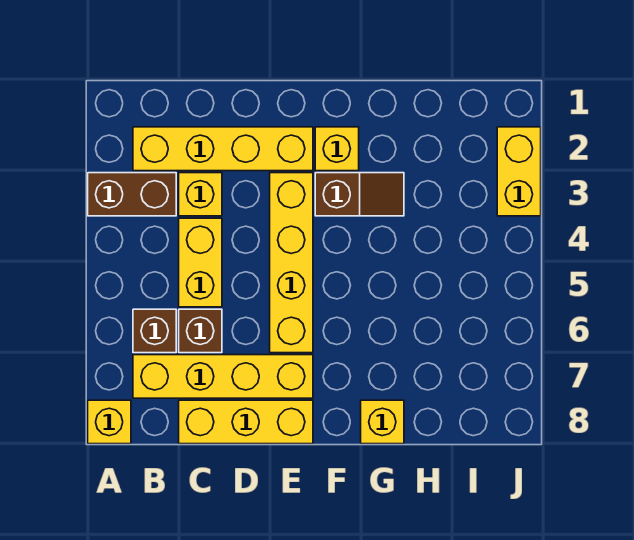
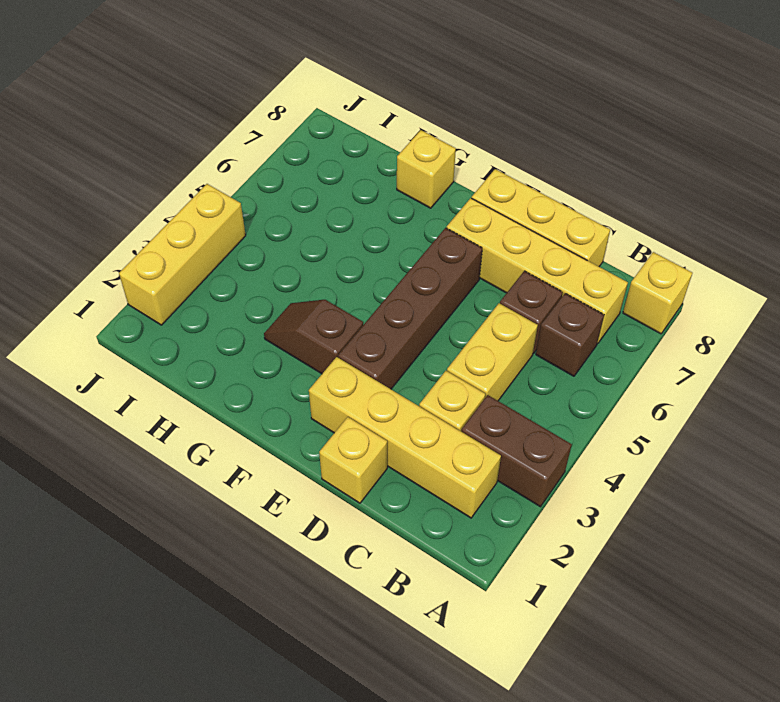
yellow 1x4 brick [270,173,313,353] -> brown 1x4 brick [338,228,482,389]
yellow 1x1 brick [315,127,359,171] -> yellow 1x1 brick moved to [319,417,387,503]
yellow 1x2 brick [497,127,541,216] -> yellow 1x3 brick [119,184,246,325]

